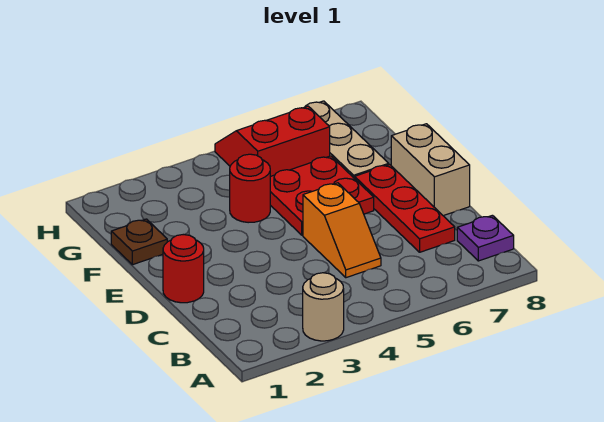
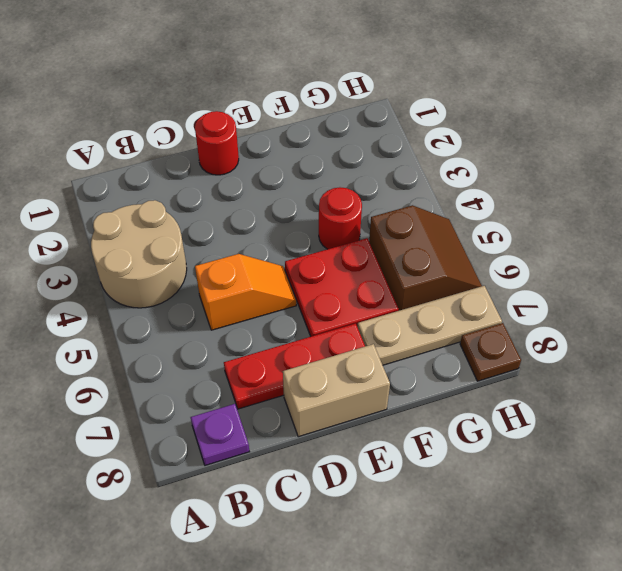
tan 1x1 round brick [303,273,344,341] -> tan 2x2 round brick [91,200,187,308]
orange 1x2 slope [303,183,381,278] -> orange 1x2 slope turned to [195,254,296,330]
brown 1x1 plate [111,219,167,265] -> brown 1x1 plate moved to [460,323,521,381]
red 2x2 slope [215,106,330,177] -> brown 2x2 slope [369,205,482,311]

